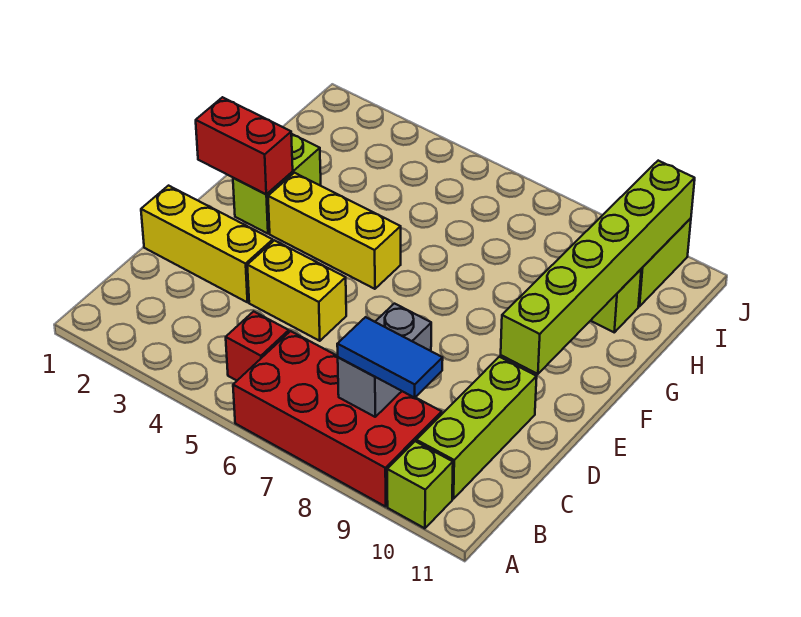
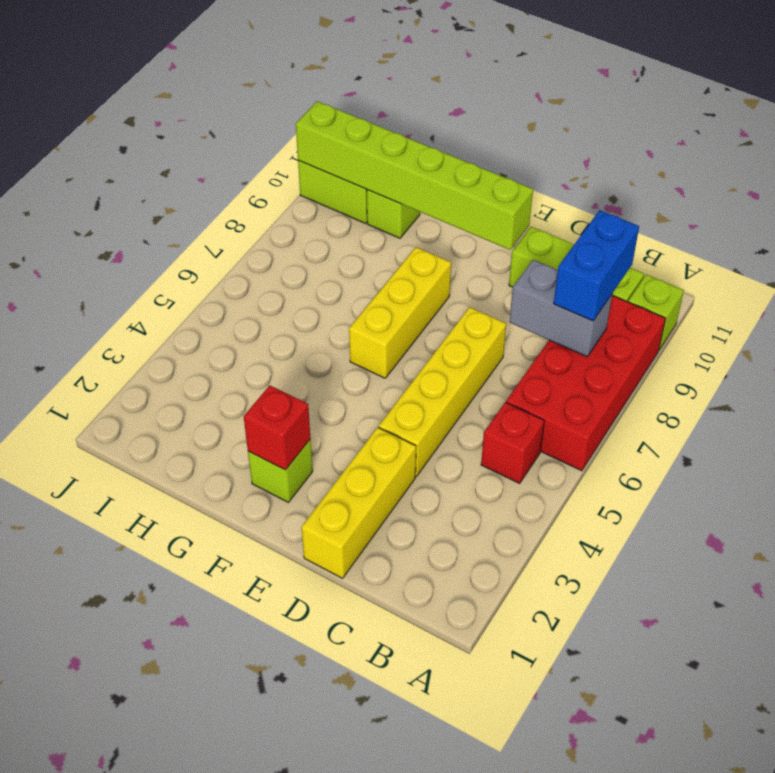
blue 1x2 tile [337,317,443,398] -> blue 1x2 brick [554,210,639,321]
yellow 1x2 brick [247,240,346,341] -> yellow 1x4 brick [379,307,506,476]
red 1x2 brick [196,97,293,194] -> red 1x1 brick [244,385,311,470]
lime 1x2 brick [233,134,321,234] -> lime 1x1 brick [248,439,313,502]
yellow 1x3 brick [268,173,401,289] -> yellow 1x3 brick moved to [349,247,451,378]

